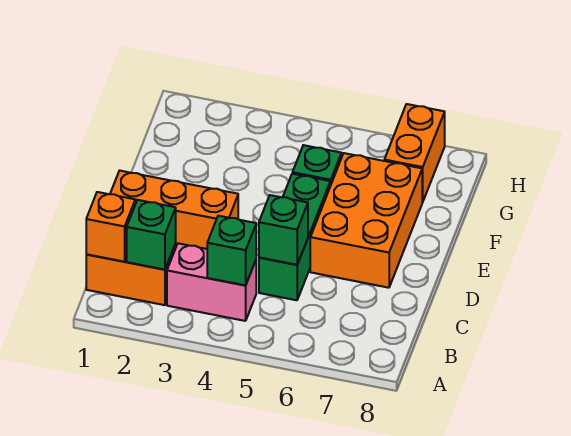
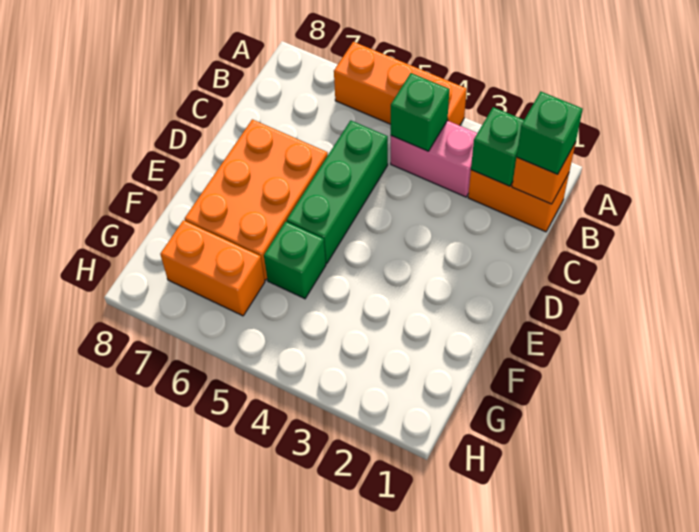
green 1x1 brick [259,195,308,265] -> green 1x1 brick moved to [517,92,583,174]
orange 1x3 brick [110,171,238,249] -> orange 1x3 brick moved to [334,42,467,126]
orange 1x2 brick [384,104,445,202] -> orange 1x2 brick turned to [160,220,265,316]

